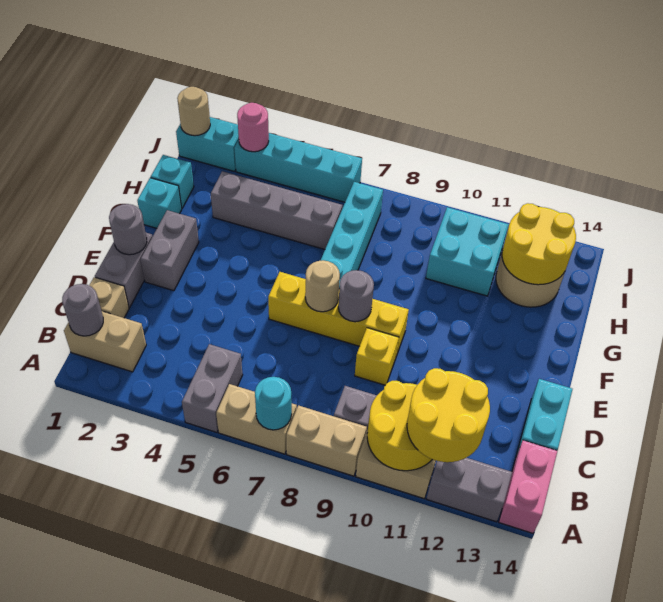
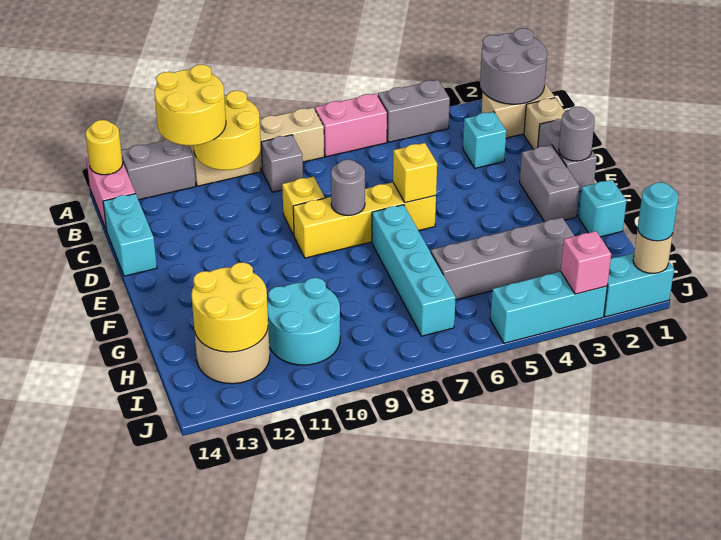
grey 1x2 brick [182,344,243,432] -> grey 1x2 brick turned to [378,80,450,142]
tan 1x2 brick [216,384,297,454] -> pink 1x2 brick [315,94,387,157]
cyan 1x1 round brick [255,377,292,430] -> cyan 1x1 round brick moved to [638,182,678,241]
none -> yellow 1x1 round brick [86,120,123,175]
grey 1x1 round brick [62,284,103,336] -> grey 2x2 round brick [480,28,547,104]
none -> yellow 1x1 brick [393,143,437,203]
tan 1x1 round brick [305,260,340,312] -> none
cyan 1x1 brick [151,155,194,208] -> cyan 1x1 brick moved to [463,112,506,168]
cyan 2x2 brick [426,207,509,296] -> cyan 2x2 round brick [267,278,340,365]
cyan 1x4 brick [234,133,362,202] -> cyan 1x3 brick [490,272,607,343]
pink 1x1 round brick [237,103,269,152] -> pink 1x1 brick [561,231,611,294]

